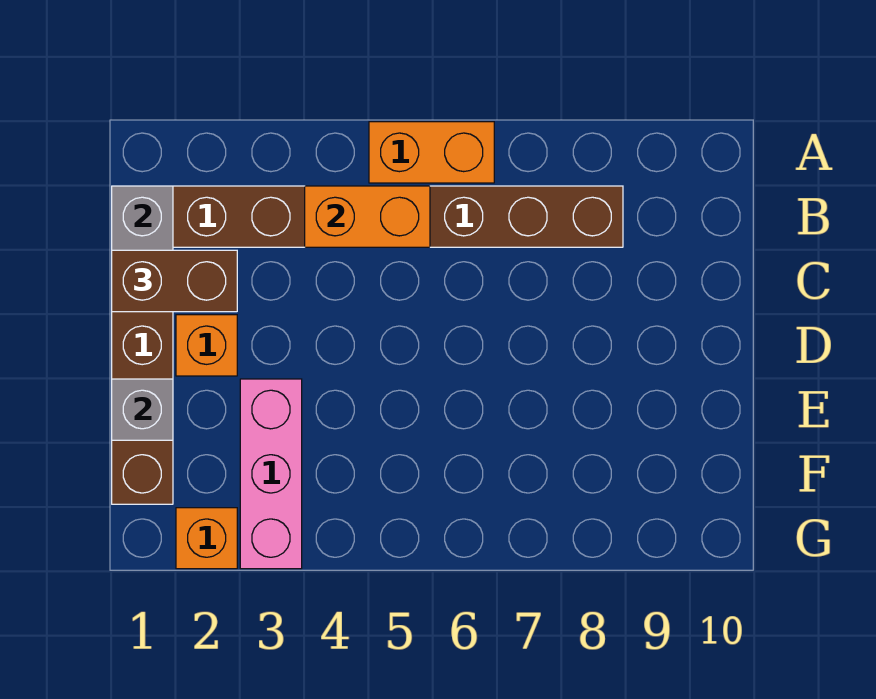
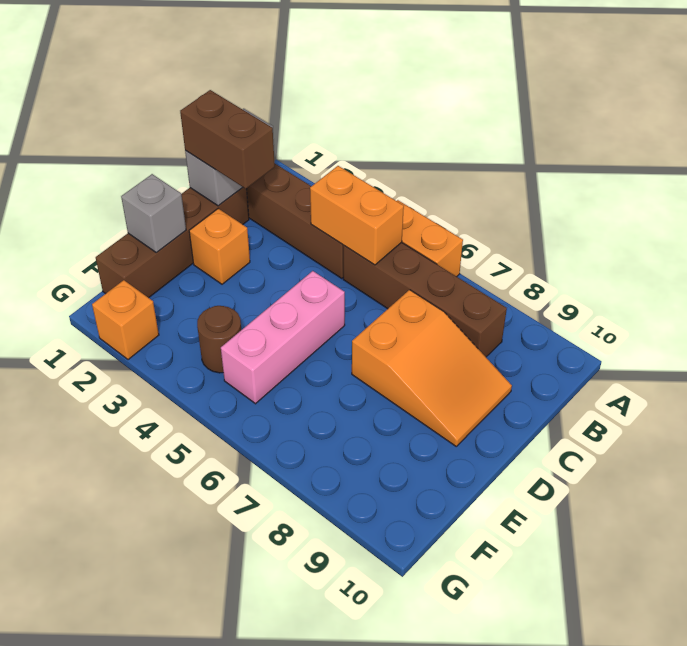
none -> orange 2x3 slope [352,290,512,446]
pink 1x3 brick [240,379,302,569] -> pink 1x3 brick moved to [221,271,345,404]
none -> brown 1x1 round brick [197,306,241,373]

